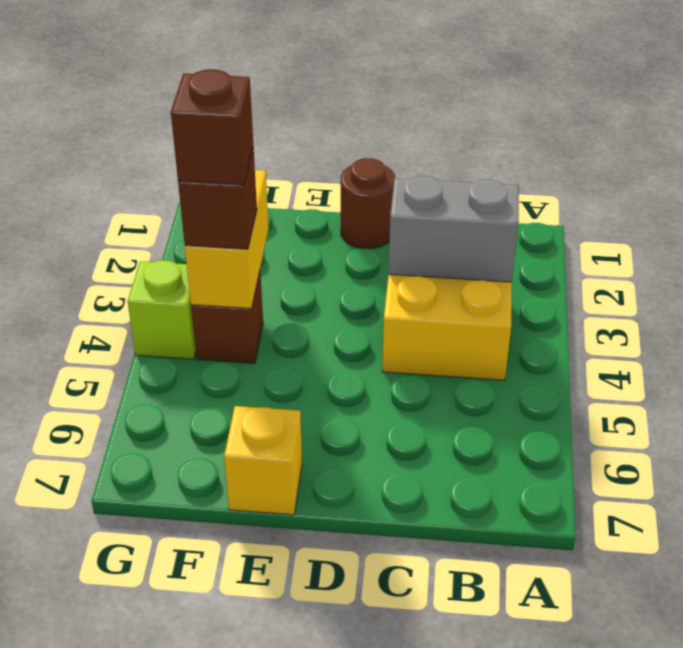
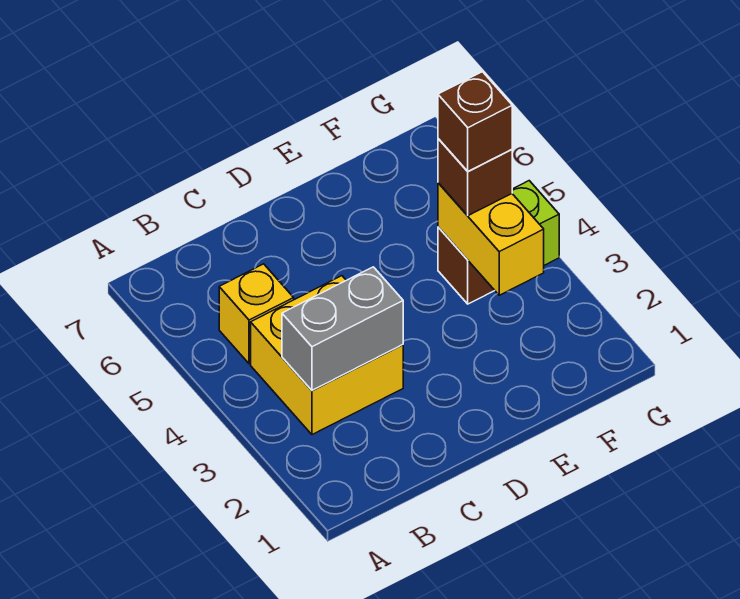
brown 1x1 round brick [341,158,395,249] -> none
yellow 1x1 brick [224,406,302,515] -> yellow 1x1 brick moved to [219,264,294,364]

